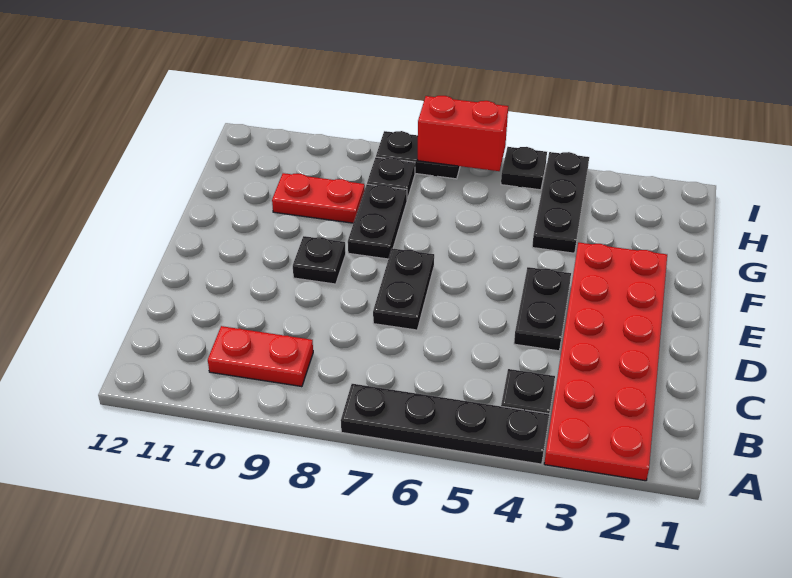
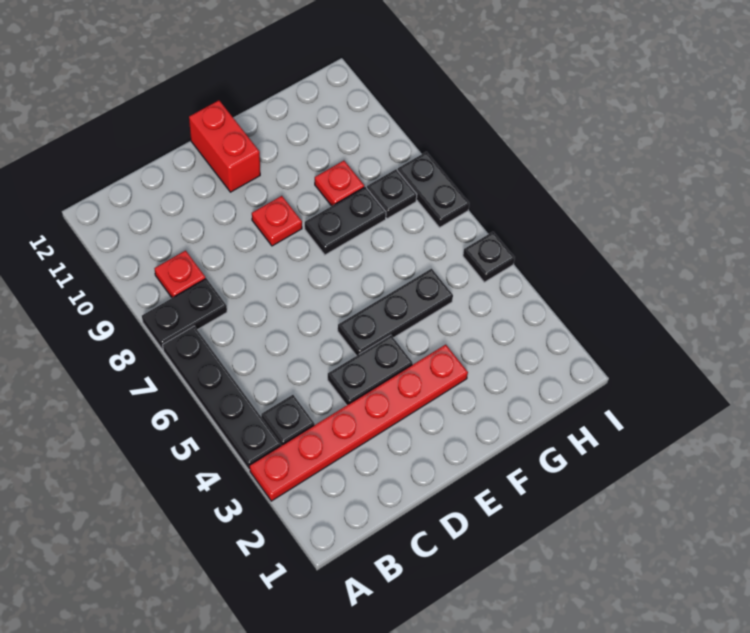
red 2x6 plate [544,243,667,481] -> red 1x6 plate [250,345,468,501]
red 1x2 plate [208,326,313,387] -> red 1x1 plate [154,251,206,298]
black 1x2 plate [373,248,434,330] -> black 1x2 plate moved to [142,278,227,350]
black 1x1 plate [293,236,346,284] -> red 1x1 plate [252,196,302,246]
black 1x3 plate [532,152,589,253] -> black 1x3 plate moved to [338,269,453,356]
red 1x2 plate [272,173,365,223] -> red 1x1 plate [315,161,364,206]
red 1x2 brick [418,96,508,171] -> red 1x2 brick moved to [189,100,260,192]

